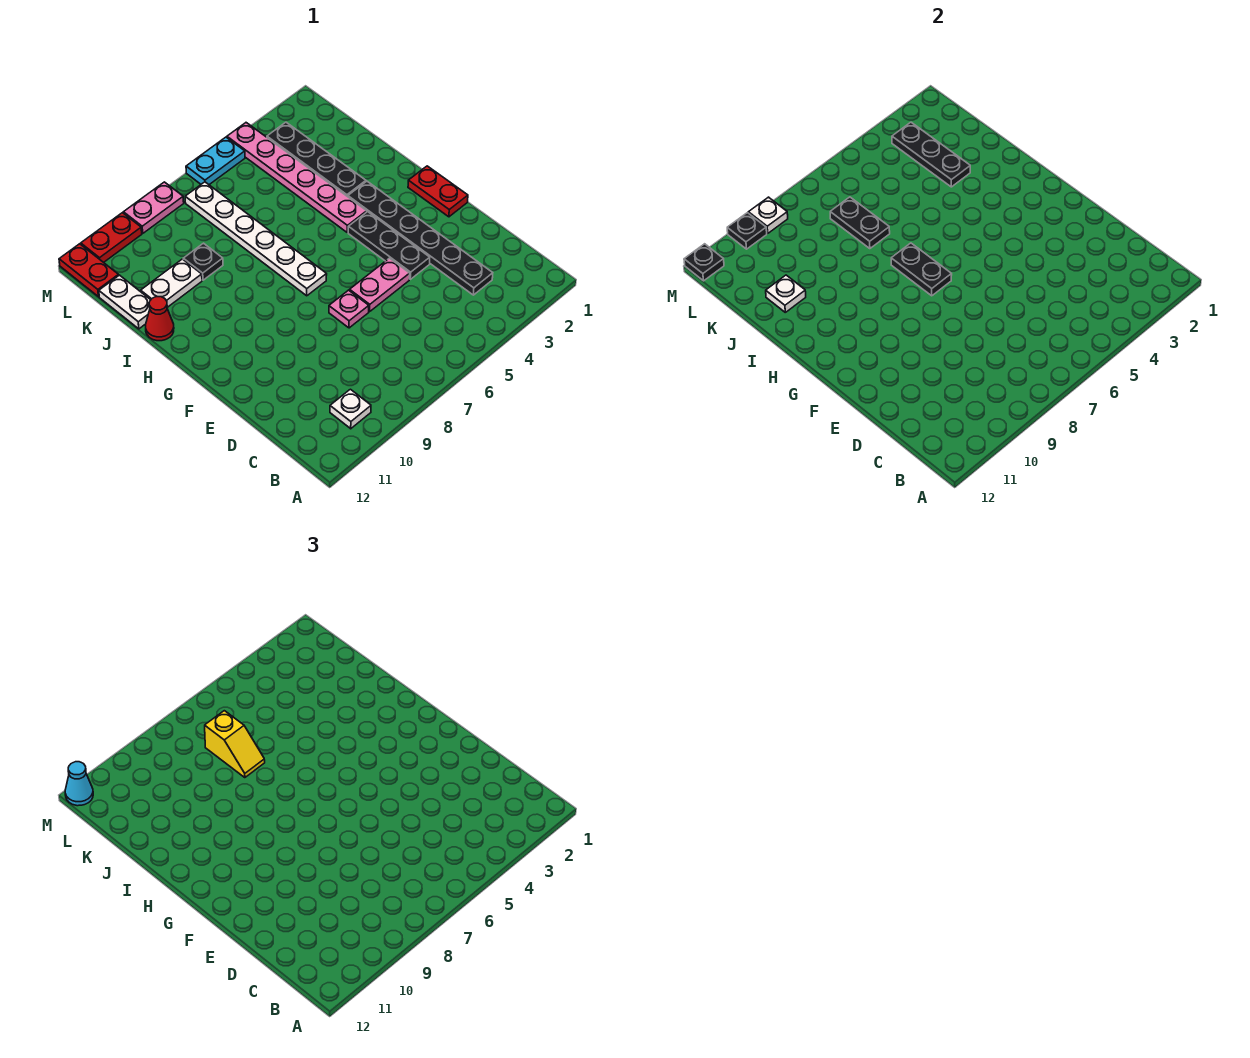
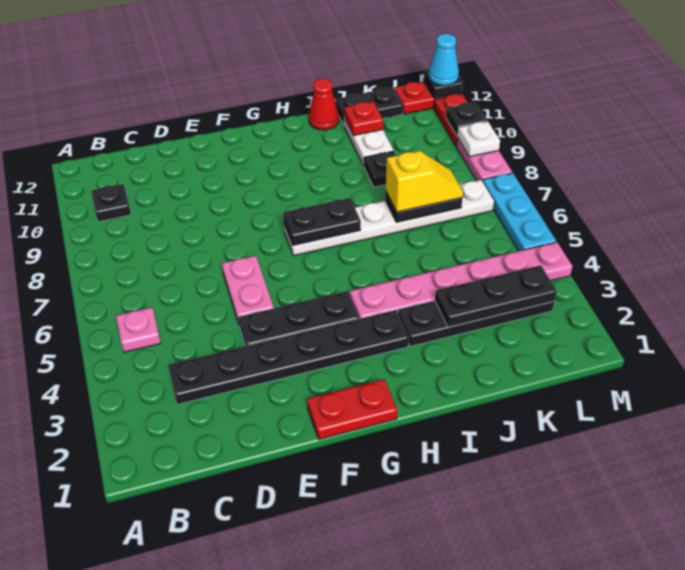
white 1x1 plate [330,389,371,429] -> black 1x1 plate [91,184,131,222]
pink 1x1 plate [329,290,369,328] -> pink 1x1 plate moved to [116,307,161,352]
yellow 1x2 slope [205,711,265,778] -> yellow 1x2 slope turned to [386,151,463,212]
white 1x1 plate [766,275,806,312] -> red 1x1 plate [344,102,383,135]
white 1x2 plate [99,275,150,329] -> black 1x2 plate [335,88,403,125]
cyan 1x2 plate [186,137,245,185] -> cyan 1x3 plate [483,173,556,251]

